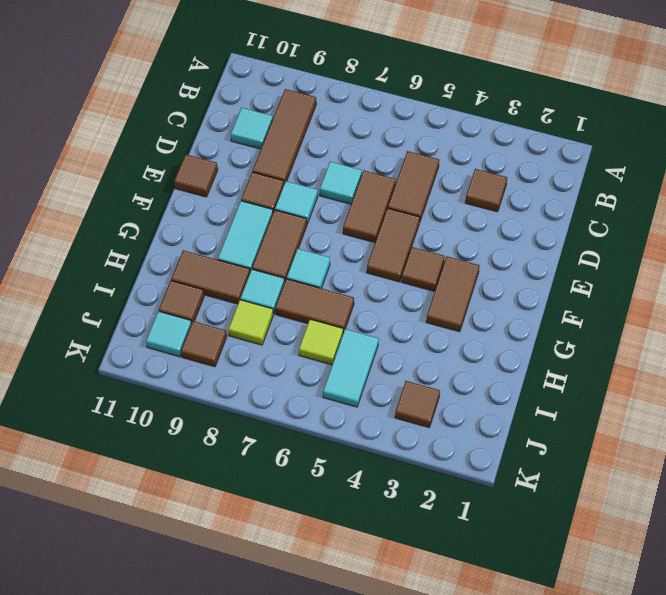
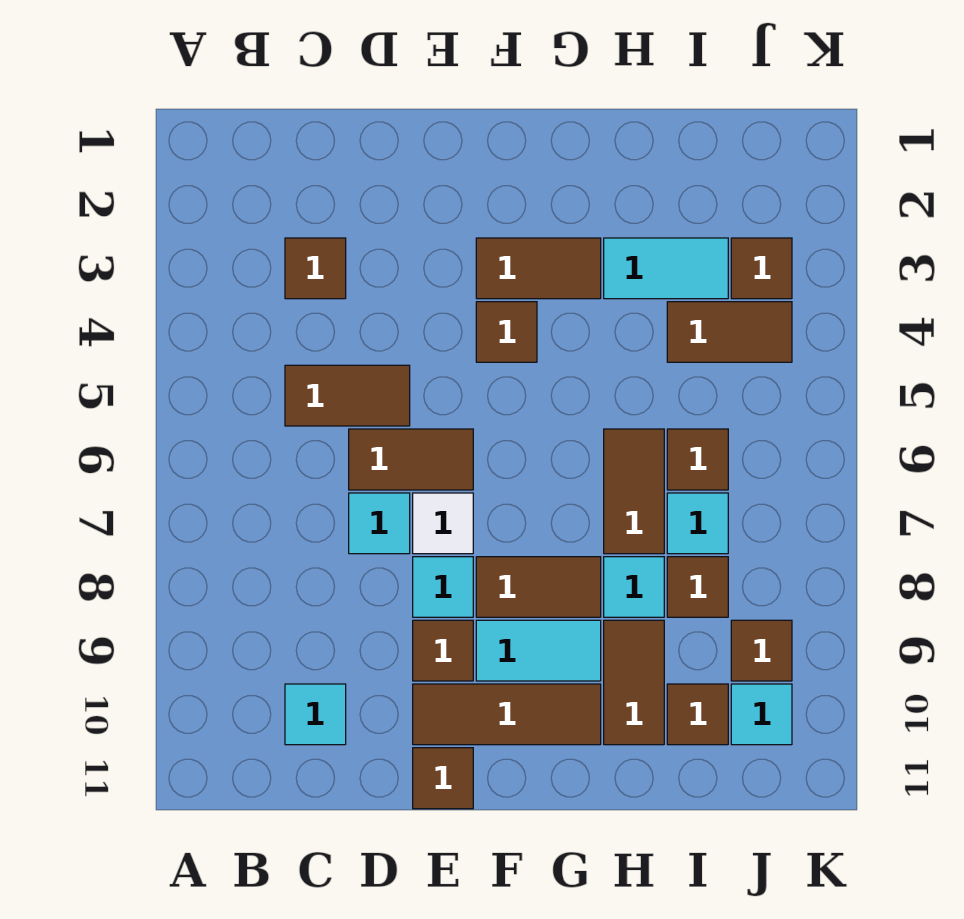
brown 1x3 tile [253,89,316,184] -> brown 1x3 tile moved to [413,684,601,745]
brown 1x2 tile [367,208,420,282] -> brown 1x2 tile moved to [667,302,792,362]
none -> white 1x1 tile [413,493,473,554]
cyan 1x1 tile [287,249,330,288] -> cyan 1x1 tile moved to [667,493,728,554]
cyan 1x2 tile [323,329,379,407] -> cyan 1x2 tile moved to [604,238,728,299]
lime 1x1 tile [299,319,343,365] -> brown 1x1 tile [667,429,728,490]
lime 1x1 tile [228,300,273,345] -> brown 1x1 tile [667,557,728,617]

